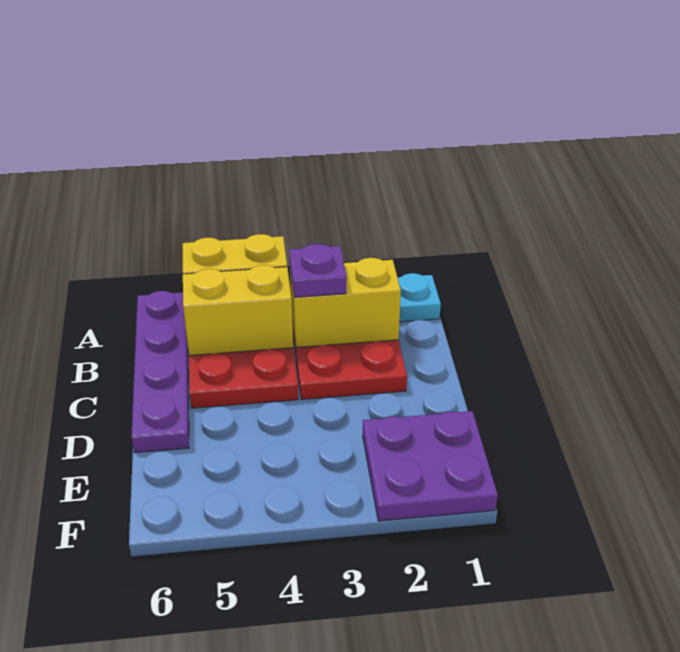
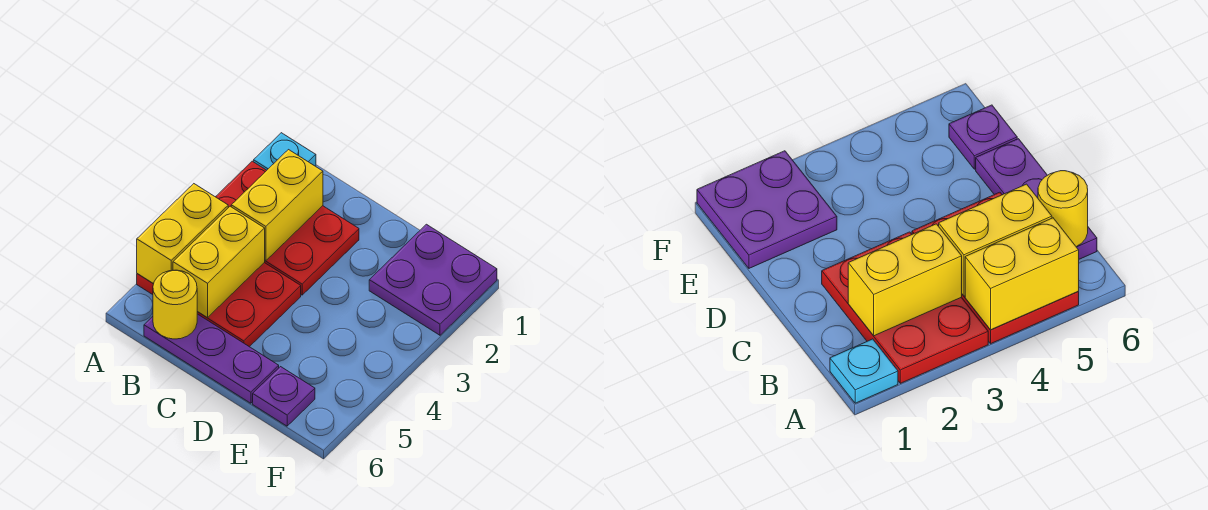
purple 1x4 plate [131,291,189,453] -> purple 1x3 plate [144,314,279,403]
purple 1x1 plate [289,244,347,297] -> purple 1x1 plate moved to [253,367,315,426]
none -> yellow 1x1 round brick [153,270,197,339]

